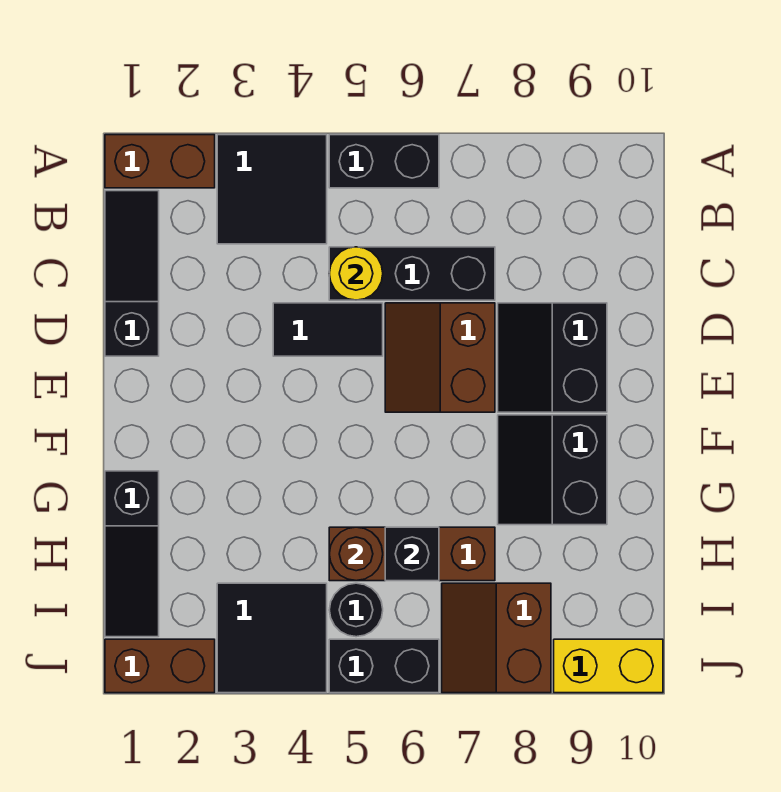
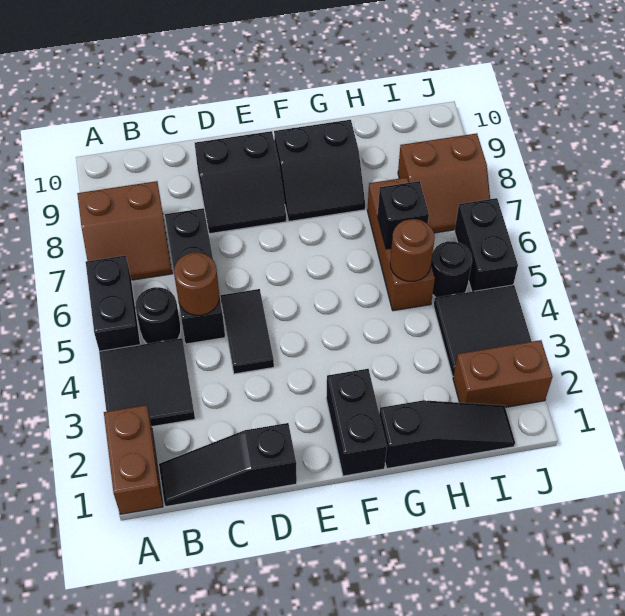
none -> black 1x1 round brick [135,287,181,344]
yellow 1x1 round brick [329,247,383,300] -> brown 1x1 round brick [174,253,219,315]
brown 2x2 slope [385,303,495,412] -> brown 2x2 slope moved to [77,181,172,280]
none -> black 1x2 brick [326,369,387,476]
brown 1x2 brick [105,639,215,693] -> brown 1x2 brick turned to [453,340,553,407]
yellow 1x2 brick [554,639,663,693] -> none

